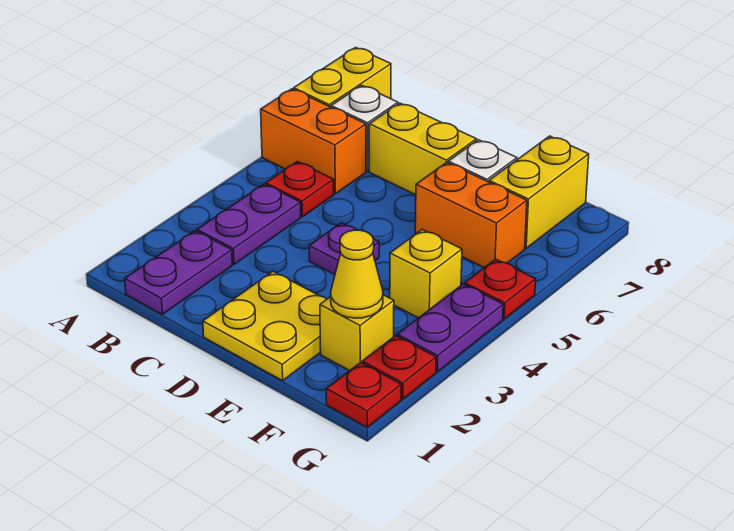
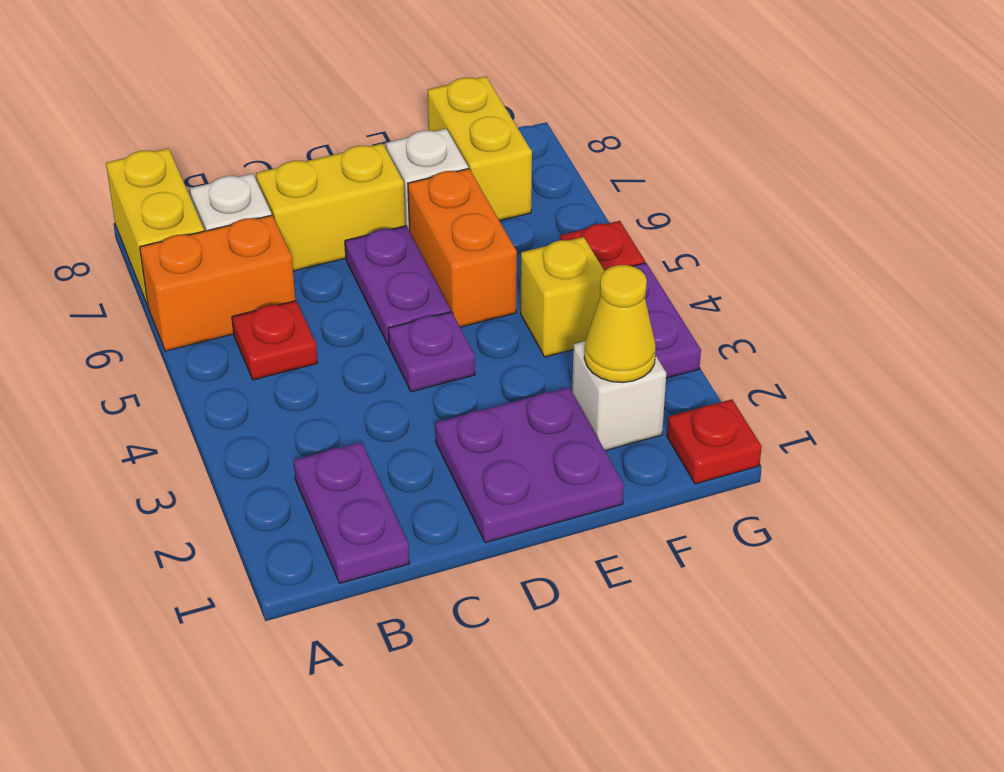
purple 1x2 plate [197,184,301,264] -> purple 1x2 plate moved to [345,226,451,345]
yellow 2x2 plate [203,272,327,381] -> purple 2x2 plate [435,387,624,543]
orange 1x2 brick [415,162,527,268] -> orange 1x2 brick turned to [408,169,517,327]
yellow 1x1 brick [320,295,394,371] -> white 1x1 brick [572,341,666,450]
red 1x1 plate [362,336,436,399] -> none

